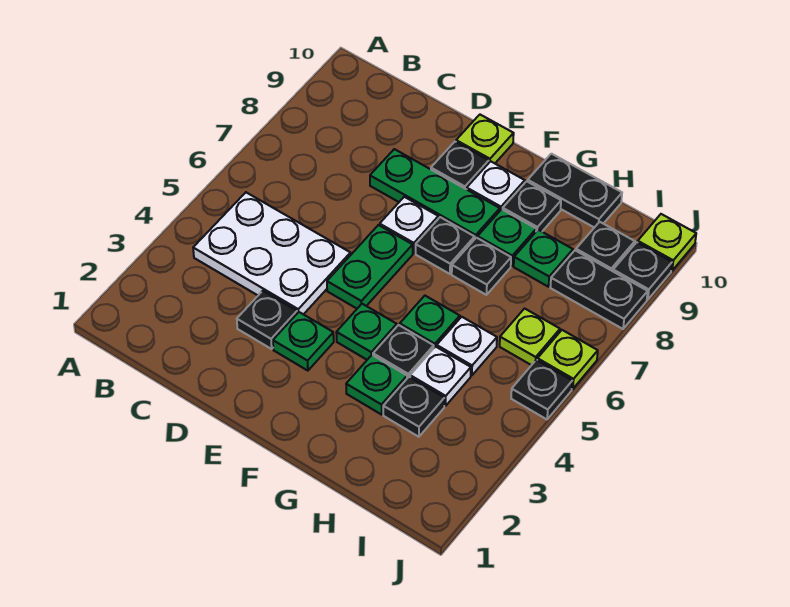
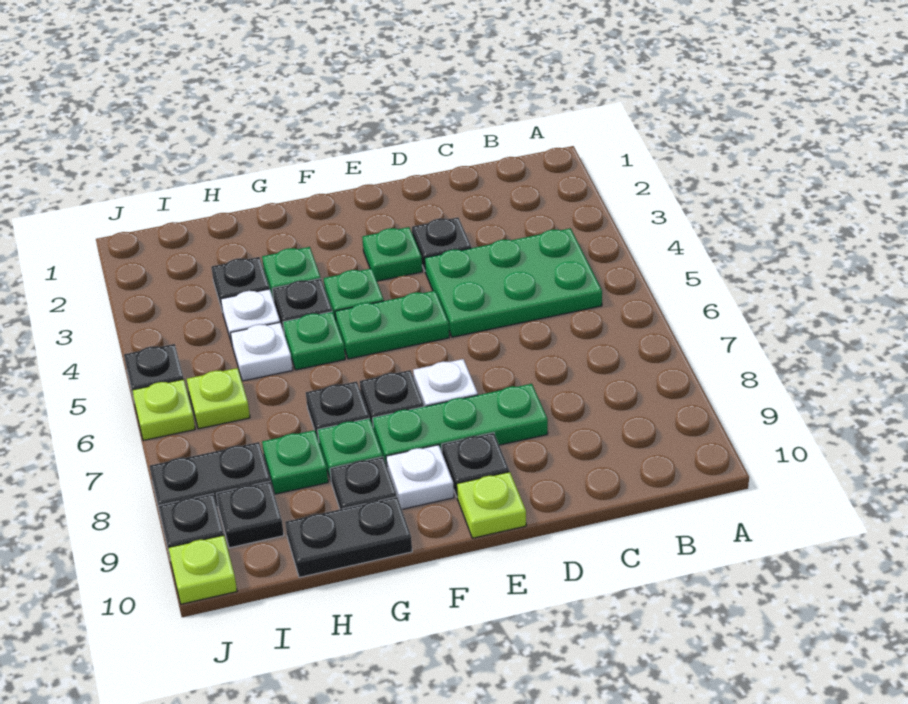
white 2x3 plate [193,193,351,314] -> green 2x3 plate [425,228,602,337]
green 1x2 plate [327,225,413,308] -> green 1x2 plate turned to [335,291,449,359]

